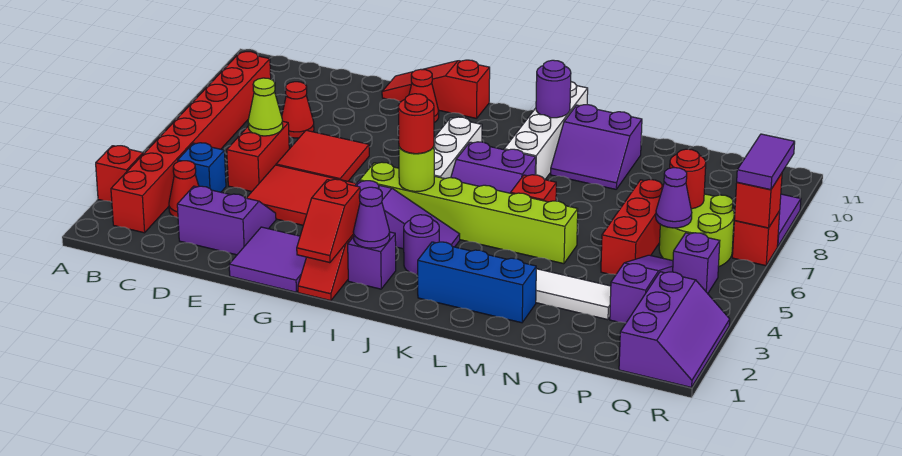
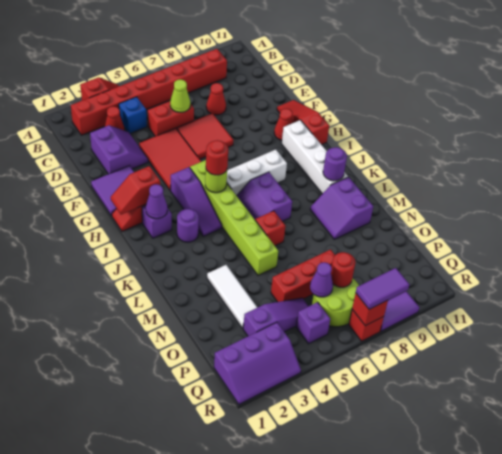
blue 1x3 brick [418,242,536,323] -> none
white 1x4 brick [504,82,588,180] -> white 1x4 brick turned to [282,120,348,194]

